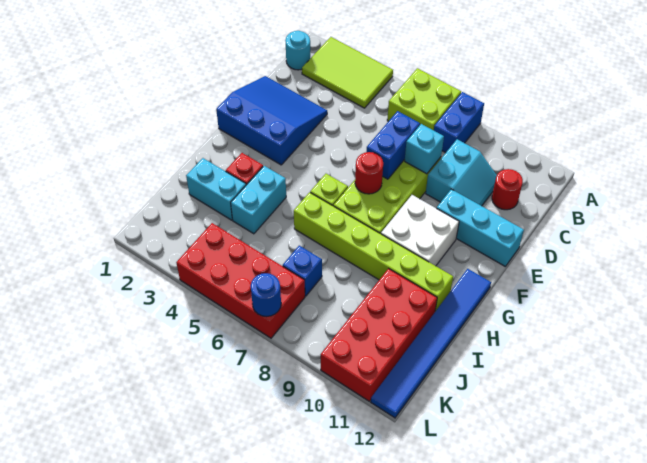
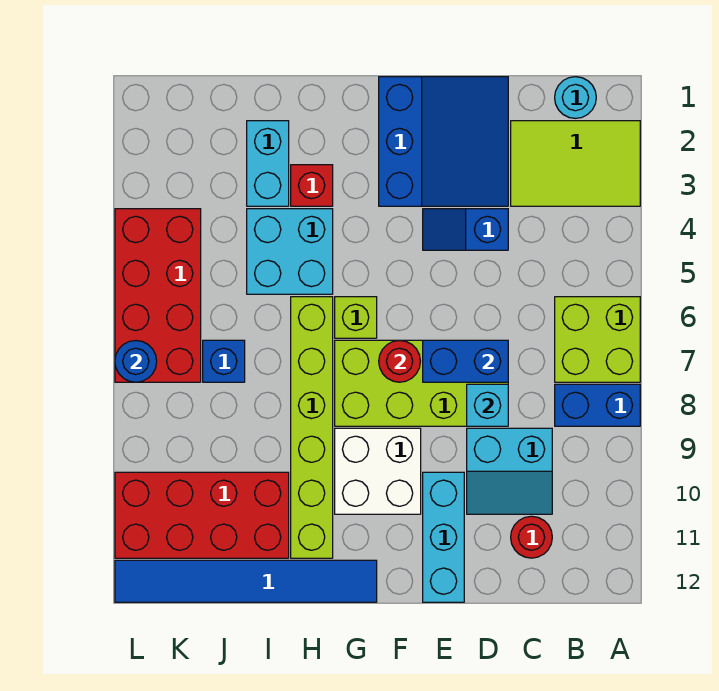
lime 2x3 tile [302,37,393,108] -> lime 2x3 tile turned to [511,121,640,206]
none -> blue 1x2 slope [423,209,508,250]
cyan 1x2 brick [231,166,286,234] -> cyan 2x2 brick [247,209,333,294]

